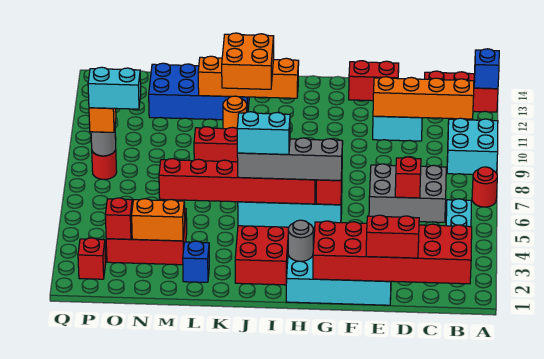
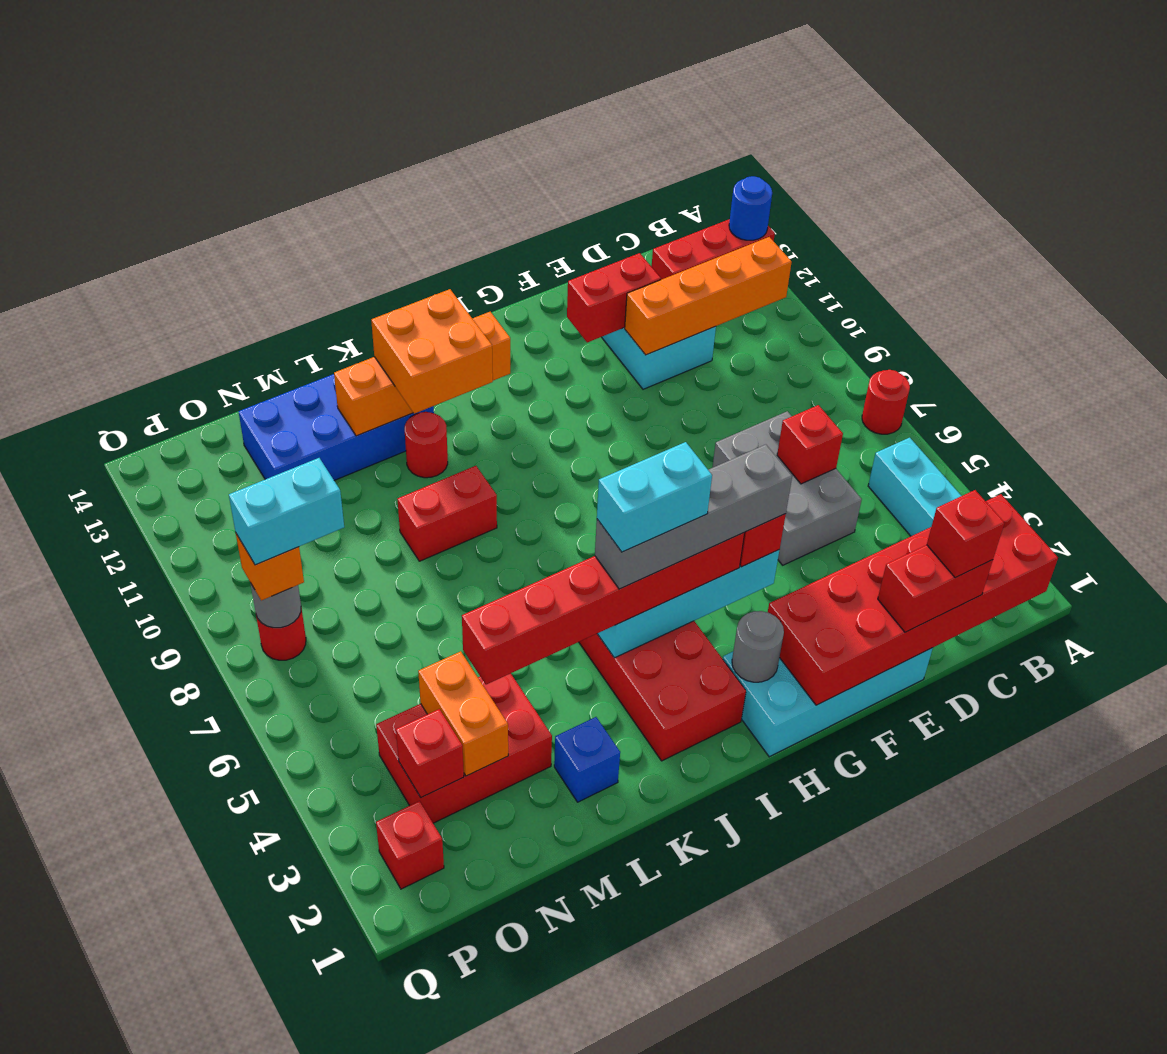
cyan 2x2 brick [447,118,498,174] -> none
blue 1x1 brick [474,49,499,89] -> blue 1x1 round brick [729,176,772,240]
grey 2x3 brick [369,164,446,222] -> grey 2x3 brick turned to [713,411,862,565]
none -> red 1x1 brick [927,490,1004,578]
orange 1x1 round brick [223,96,247,129] -> red 1x1 round brick [405,412,448,478]
orange 1x2 brick [132,199,185,241] -> orange 1x2 brick turned to [418,651,508,776]

